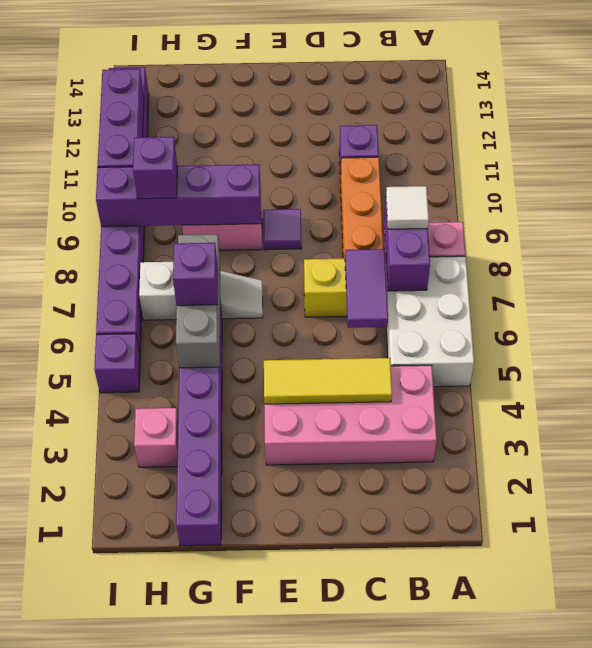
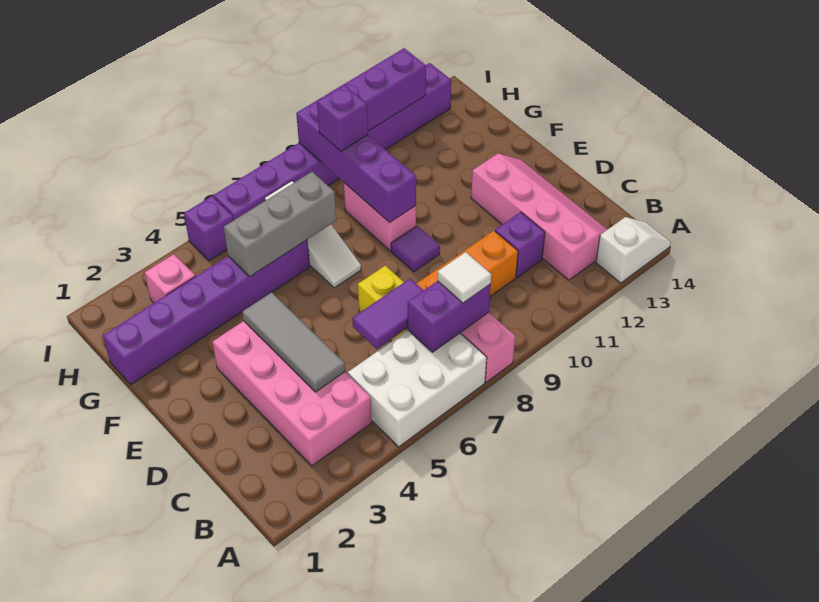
none -> white 1x2 slope [596,217,671,283]
none -> pink 2x4 slope [471,154,608,280]
yellow 1x3 tile [264,358,392,404] -> grey 1x3 tile [242,292,345,392]
purple 1x1 brick [173,243,218,305] -> none

